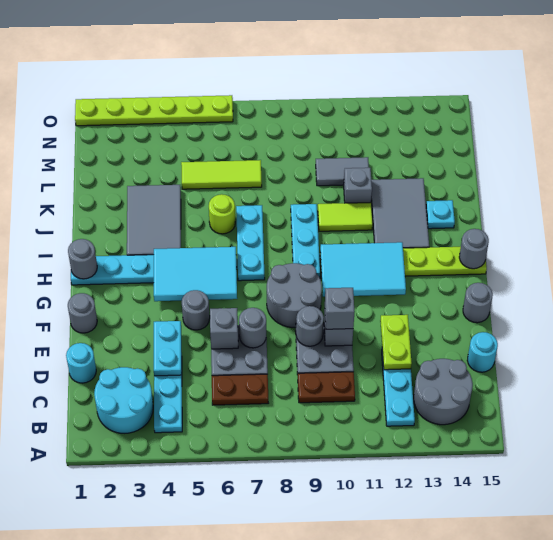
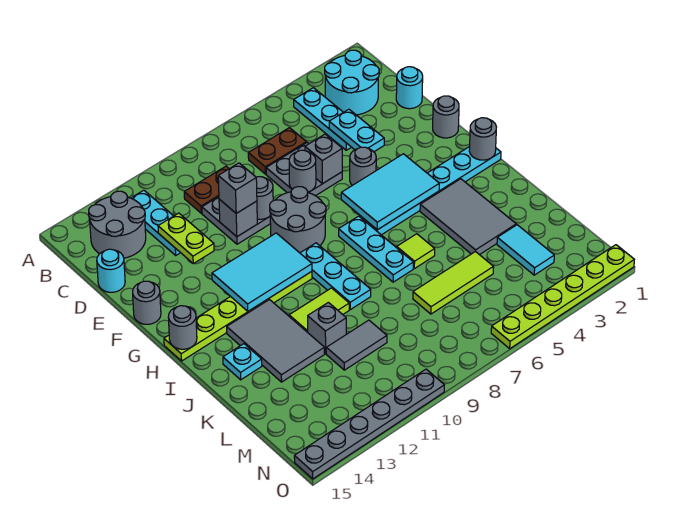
lime 1x1 round brick [209,194,235,234] -> lime 1x1 tile [397,234,435,269]
none -> cyan 1x2 tile [497,225,554,275]
none -> grey 1x6 plate [294,369,444,479]

